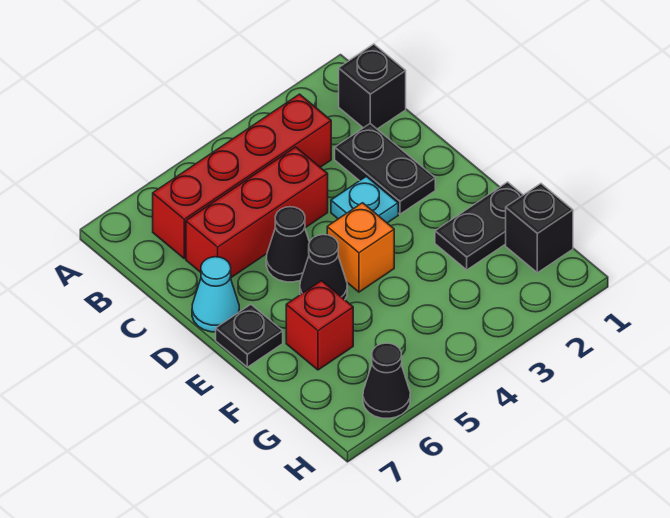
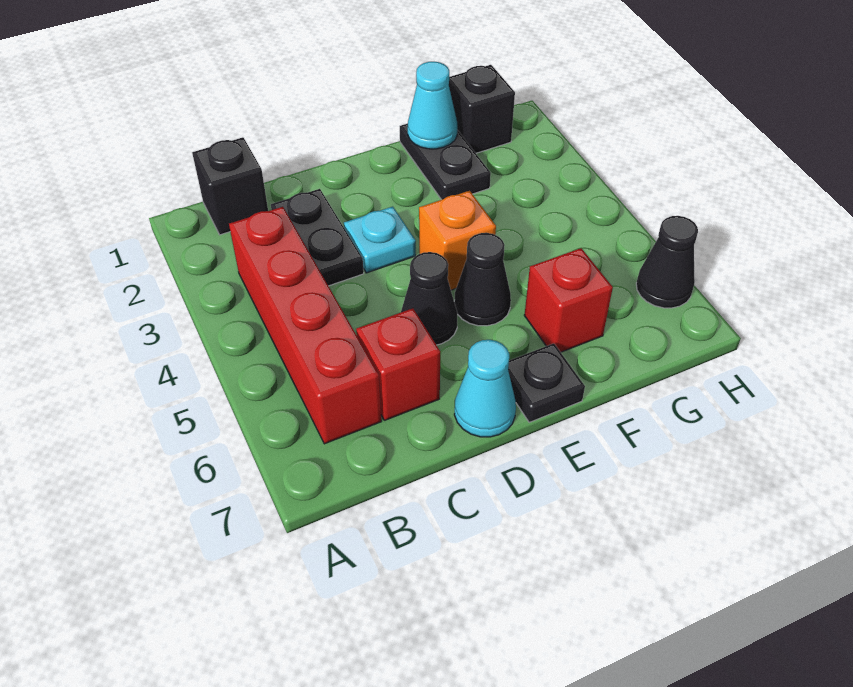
black 1x2 plate [335,124,435,214] -> black 1x2 plate turned to [271,189,364,286]
red 1x3 brick [186,147,328,278] -> red 1x1 brick [356,308,440,420]
none -> cyan 1x1 cone [408,62,457,149]

